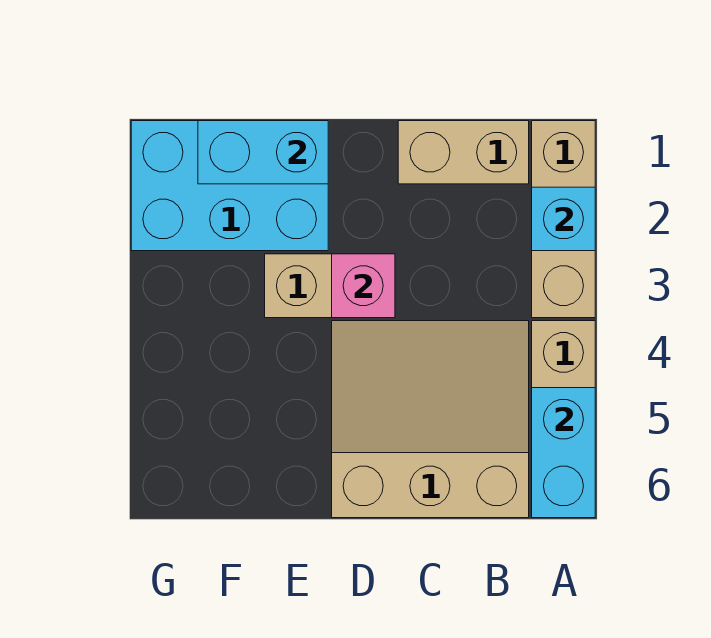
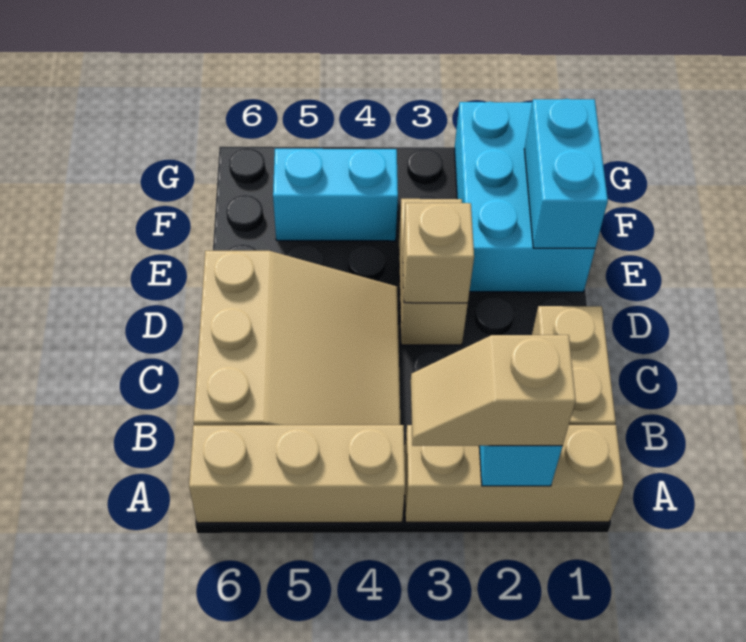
none -> tan 1x2 slope [411,335,576,446]
cyan 1x2 brick [532,388,595,518] -> cyan 1x2 brick moved to [273,149,398,241]
pink 1x1 brick [332,254,395,318] -> tan 1x1 brick [403,203,474,303]

